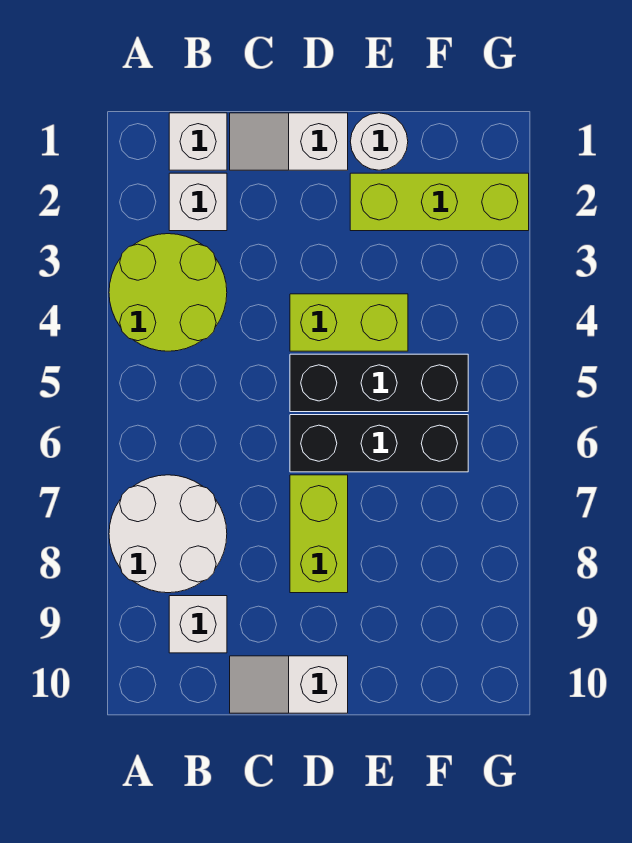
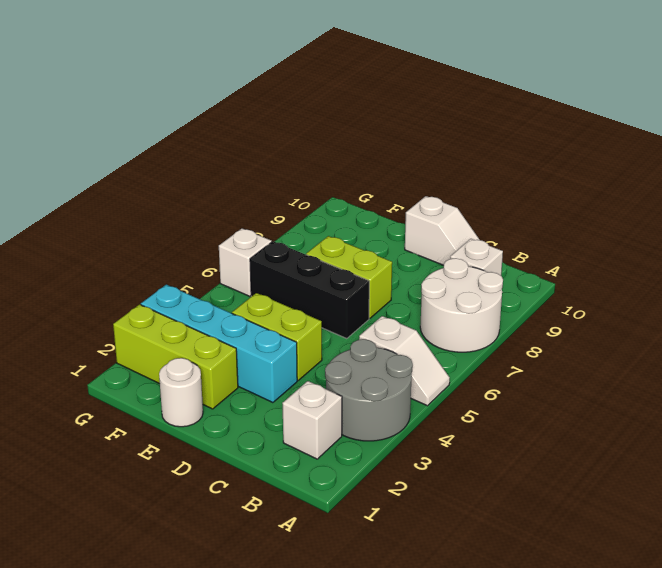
lime 2x2 round brick [109,234,227,351] -> grey 2x2 round brick [325,339,413,441]
white 1x1 brick [169,113,227,170] -> white 1x1 brick moved to [219,229,272,296]
white 1x2 slope [230,113,348,170] -> white 1x2 slope moved to [359,316,450,406]
none -> cyan 1x4 brick [141,285,297,403]
black 1x3 brick [290,354,468,412] -> none
lime 1x2 brick [290,475,348,593] -> lime 1x2 brick turned to [306,236,392,318]

